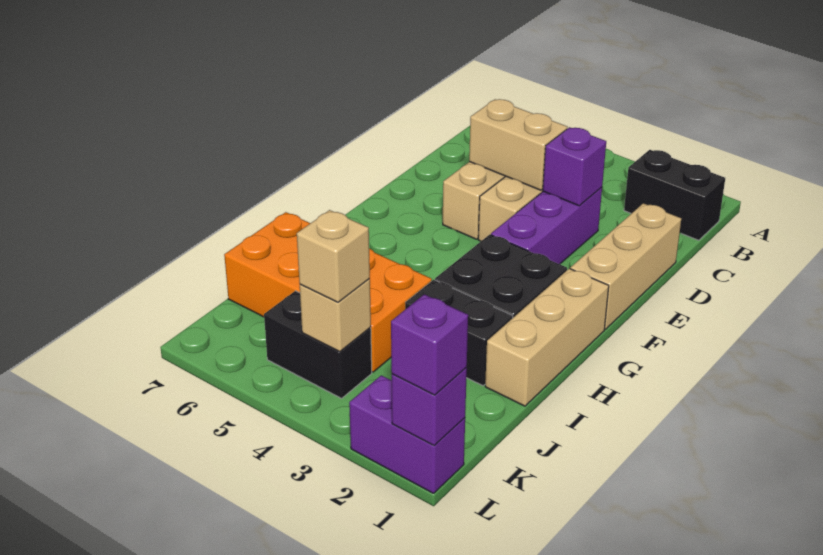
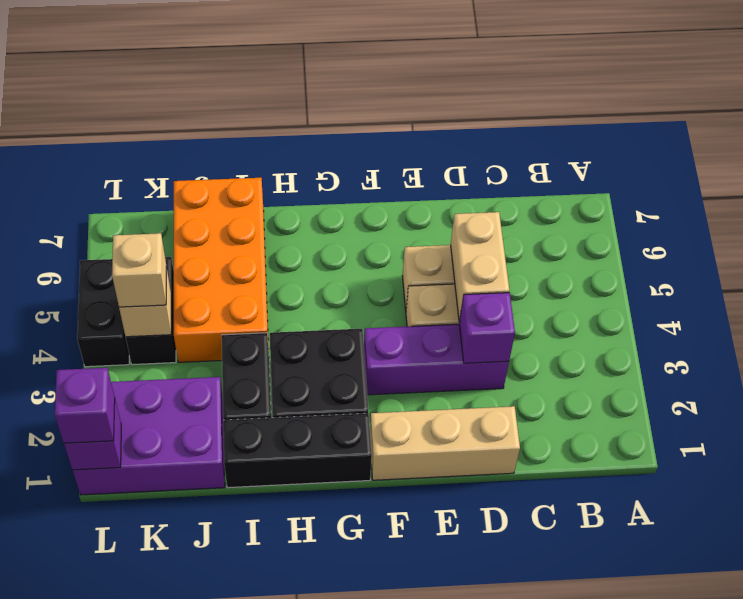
black 1x2 brick [624,150,725,240] -> black 1x2 brick moved to [77,259,129,367]
tan 1x3 brick [485,269,609,406] -> black 1x3 brick [223,413,372,488]
purple 1x2 brick [349,375,465,494] -> purple 2x3 brick [73,377,225,495]

